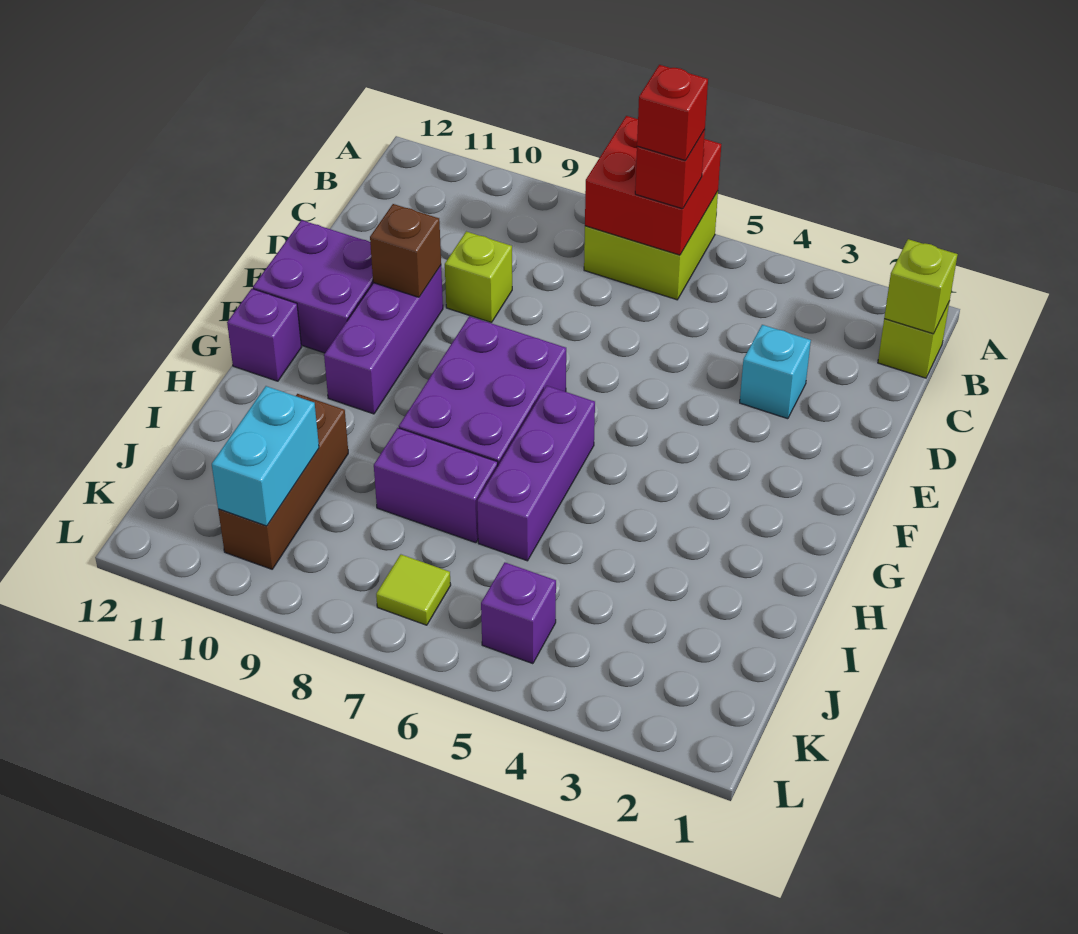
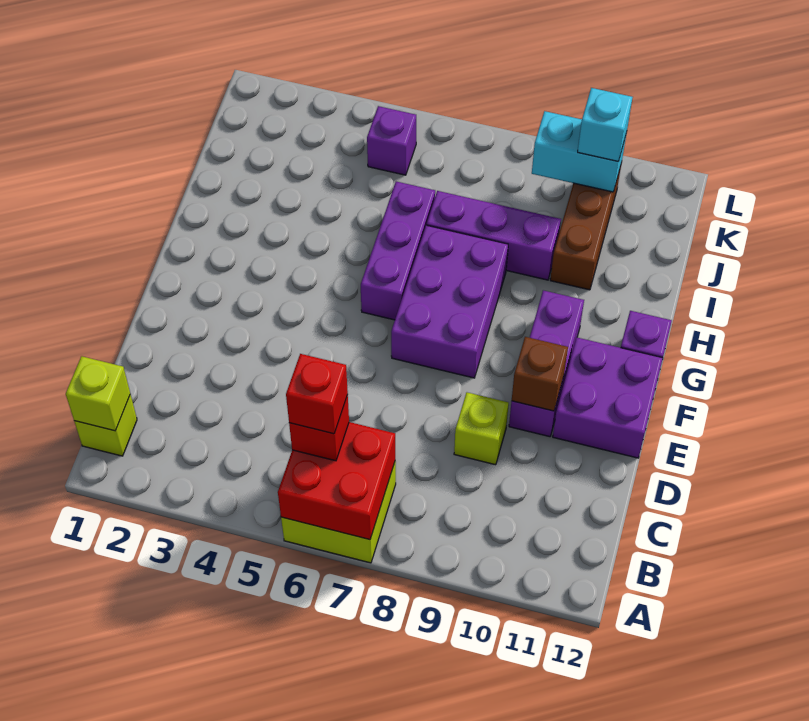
cyan 1x1 brick [740,325,811,419] -> cyan 1x1 brick moved to [578,88,633,161]
purple 1x2 brick [374,428,498,543] -> purple 1x3 brick [427,191,561,280]
cyan 1x2 brick [212,386,319,526] -> cyan 1x2 brick turned to [532,111,627,192]
lime 1x1 tile [376,555,451,625] -> none

